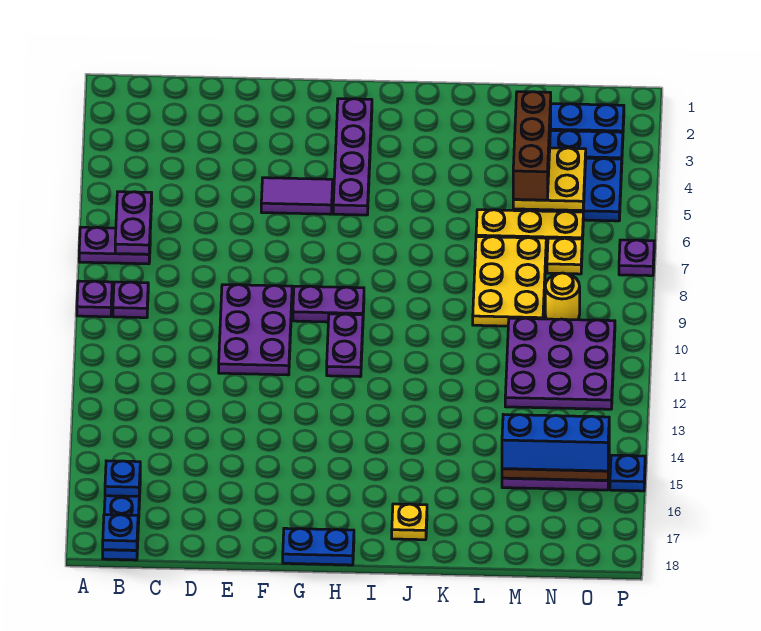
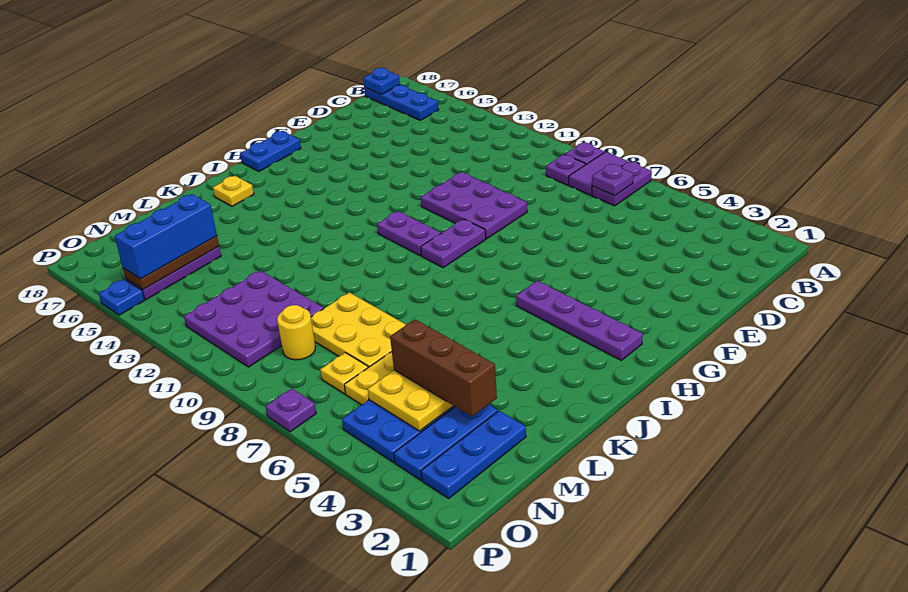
purple 1x2 plate [115,192,152,254] -> purple 1x1 plate [592,164,633,196]
blue 1x1 plate [105,461,140,497] -> none
purple 1x2 tile [261,178,333,214] -> purple 1x2 tile moved to [569,152,628,195]

